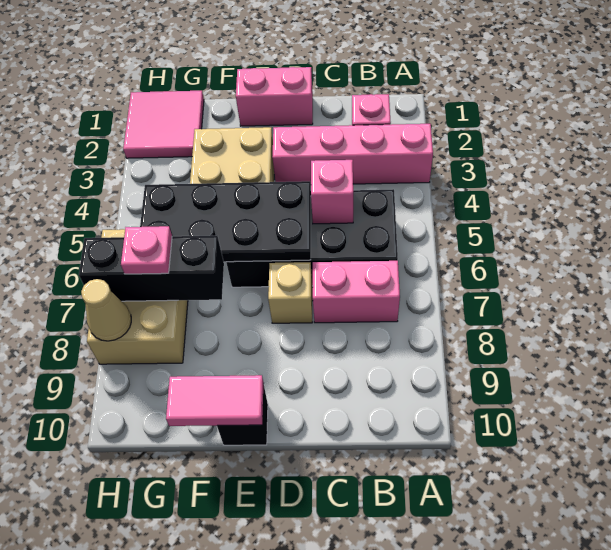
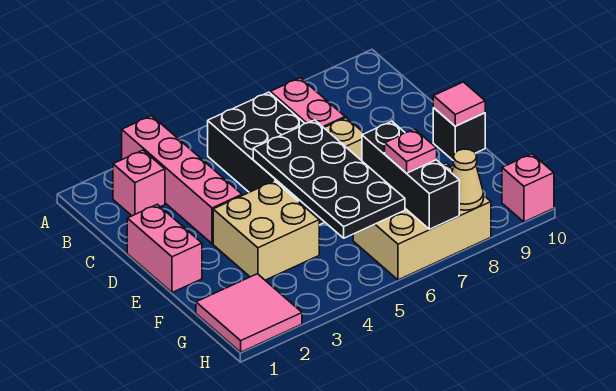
pink 1x1 brick [311,160,353,224] -> pink 1x1 brick moved to [502,154,554,222]
pink 1x2 tile [166,375,264,426] -> pink 1x1 tile [433,82,485,126]

